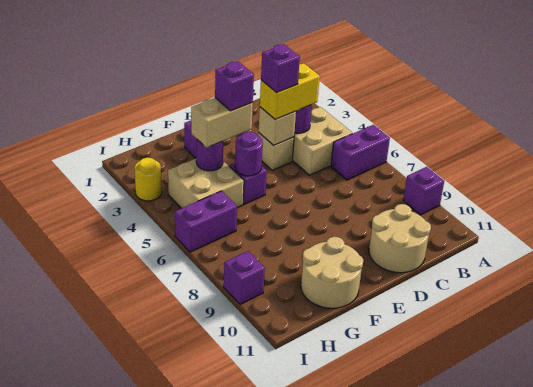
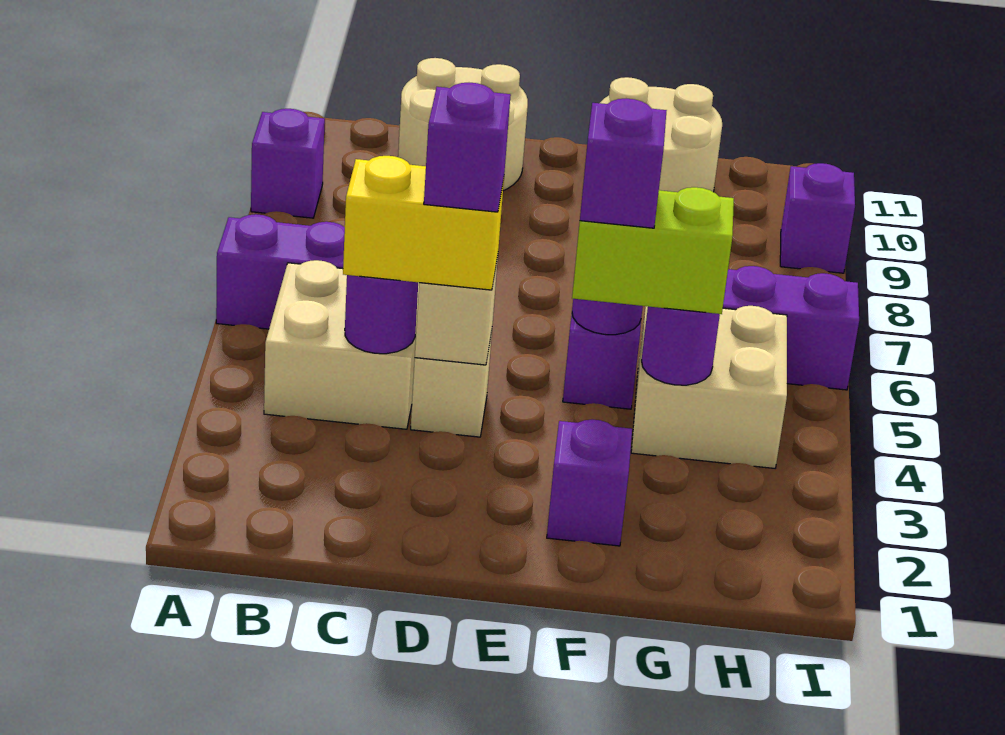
tan 1x2 brick [191,98,253,148] -> lime 1x2 brick [572,187,734,314]
yellow 1x1 round brick [134,158,162,201] -> none

